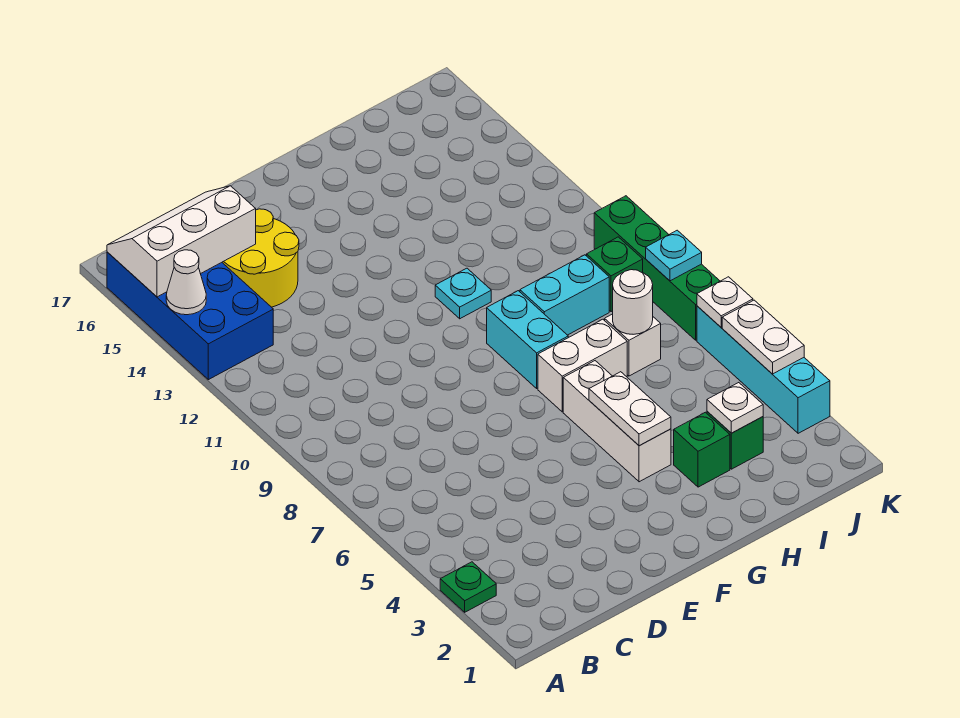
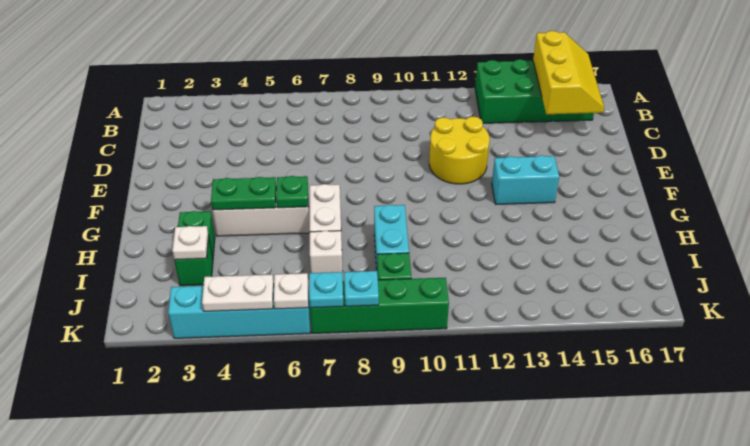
green 1x1 plate [440,562,496,612] -> green 1x1 plate moved to [276,176,308,208]
blue 2x4 brick [107,252,273,380] -> green 2x4 brick [475,59,594,123]
white 1x1 cone [166,250,206,315] -> none
white 2x3 slope [107,186,256,297] -> yellow 2x3 slope [533,31,604,114]
yellow 2x2 round brick [222,209,299,307] -> yellow 2x2 round brick moved to [429,117,490,184]
white 1x2 plate [589,372,671,446] -> green 1x2 plate [211,177,276,210]
cyan 1x2 brick [487,291,568,388] -> cyan 1x2 brick moved to [492,155,559,204]
cyan 1x1 plate [435,268,491,319] -> cyan 1x1 plate moved to [309,272,344,308]
white 1x1 round brick [613,270,653,334] -> none

